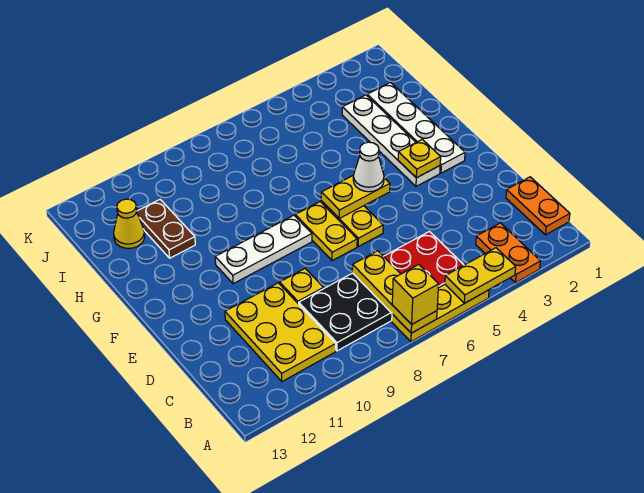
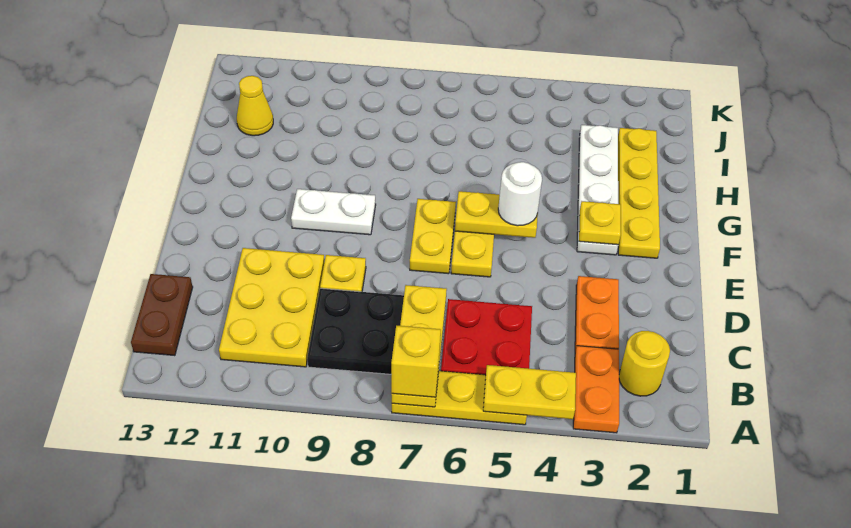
orange 1x2 plate [506,177,570,235] -> orange 1x2 plate moved to [575,276,619,352]
none -> yellow 1x1 round brick [619,331,670,396]
white 1x4 plate [367,83,465,173] -> yellow 1x4 plate [618,128,660,258]
white 1x1 cone [353,142,384,192] -> white 1x1 round brick [498,162,542,226]
white 1x3 plate [215,215,312,284] -> white 1x2 plate [291,189,376,235]
brown 1x2 plate [137,200,195,258] -> brown 1x2 plate moved to [131,274,193,356]

